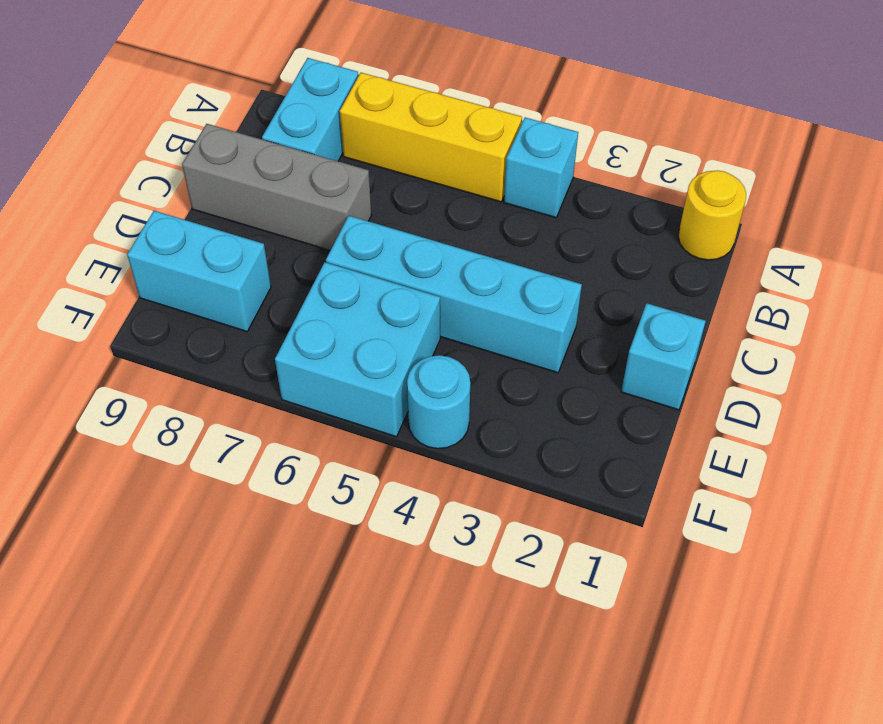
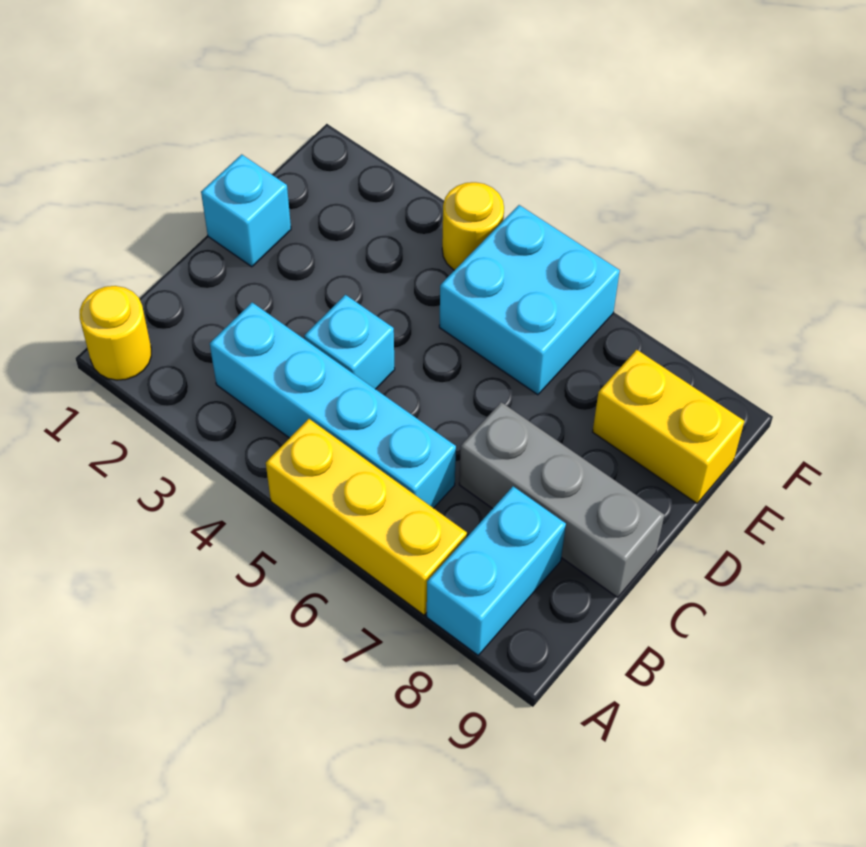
cyan 1x1 brick [504,118,578,218] -> cyan 1x1 brick moved to [304,295,395,389]
cyan 1x4 brick [326,216,582,373] -> cyan 1x4 brick moved to [210,303,456,508]
cyan 1x2 brick [127,211,271,331] -> yellow 1x2 brick [593,350,744,503]
cyan 1x1 round brick [407,355,470,449] -> yellow 1x1 round brick [442,182,504,270]

